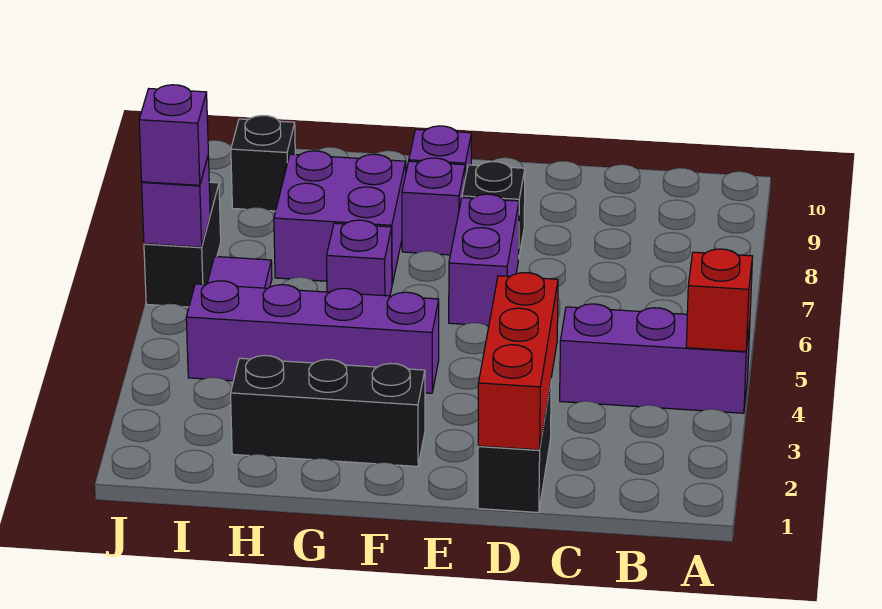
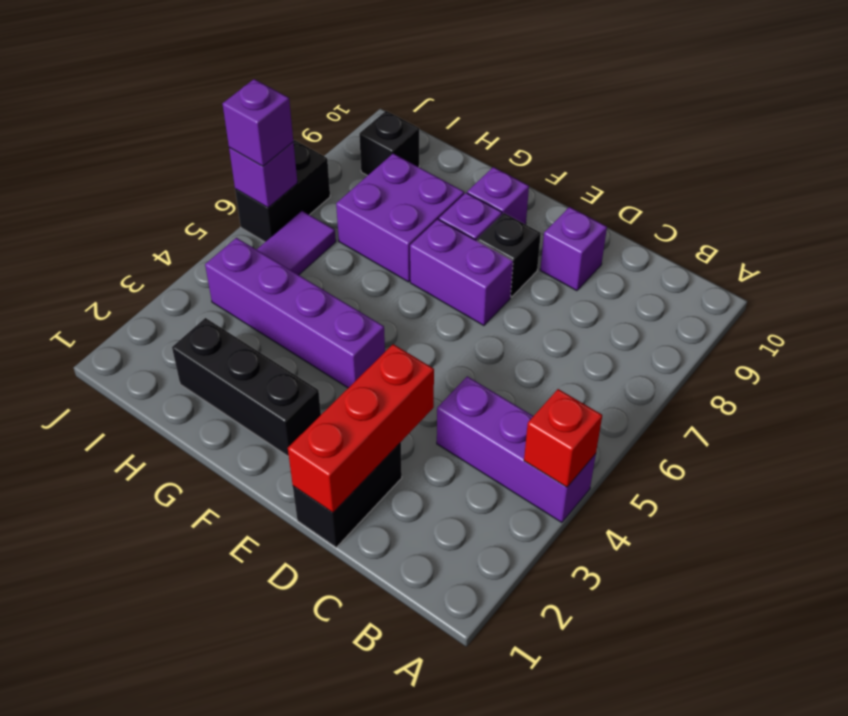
purple 1x2 brick [449,194,519,326] -> purple 1x2 brick turned to [410,219,513,326]
purple 1x1 brick [327,220,392,296] -> purple 1x1 brick moved to [540,207,607,291]

